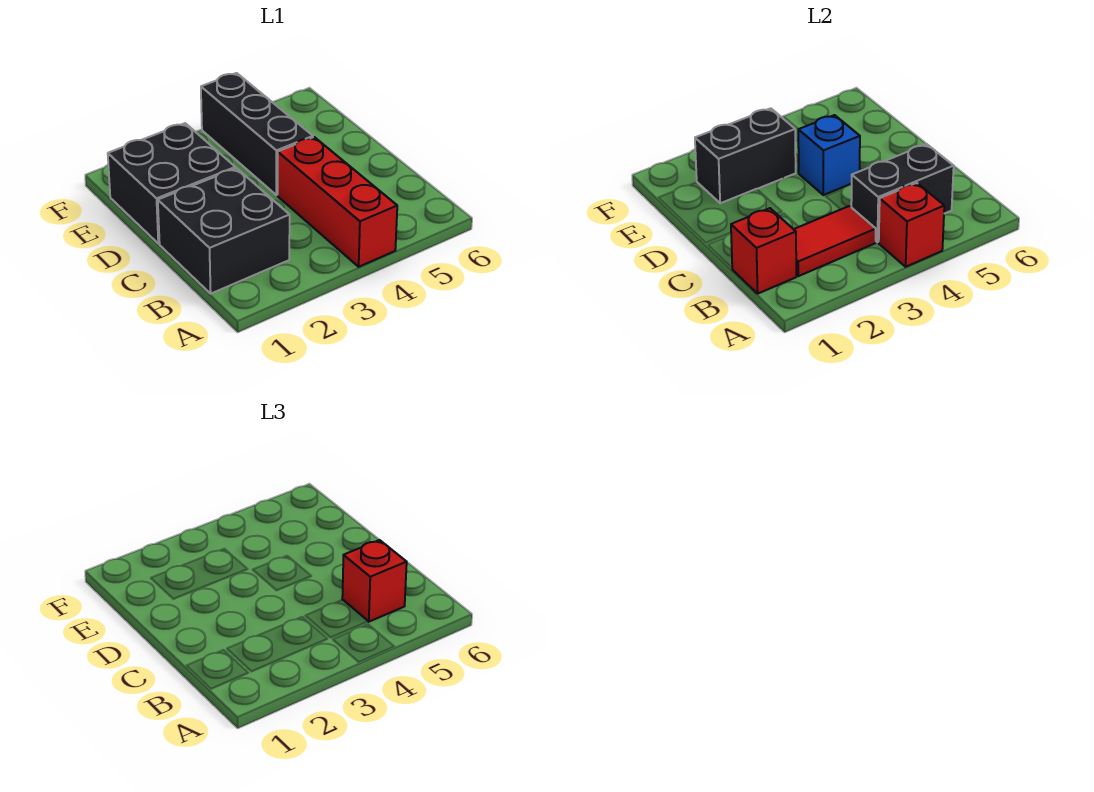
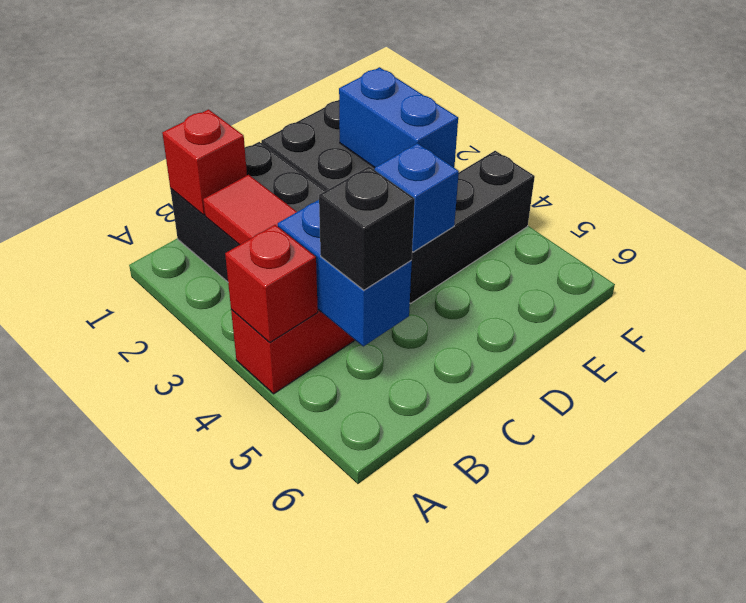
black 1x2 brick [851,144,954,242] -> blue 1x2 brick [278,200,412,346]
red 1x1 brick [342,540,407,622] -> black 1x1 brick [319,167,415,290]
black 1x2 brick [695,108,796,203] -> blue 1x2 brick [339,67,458,167]

